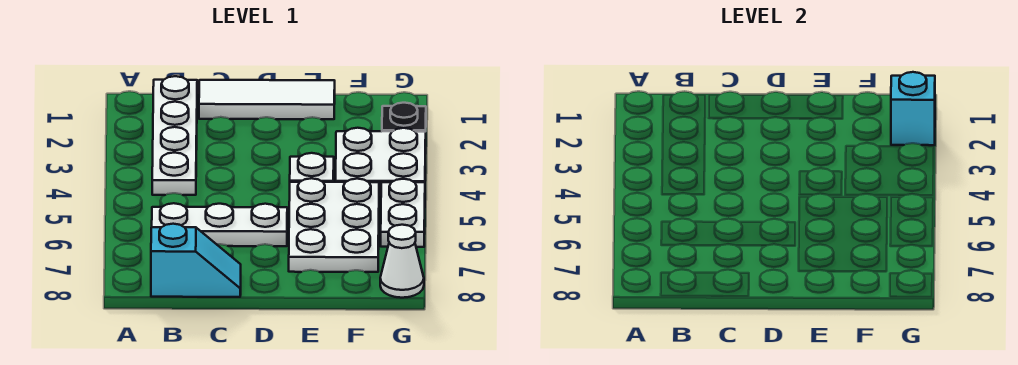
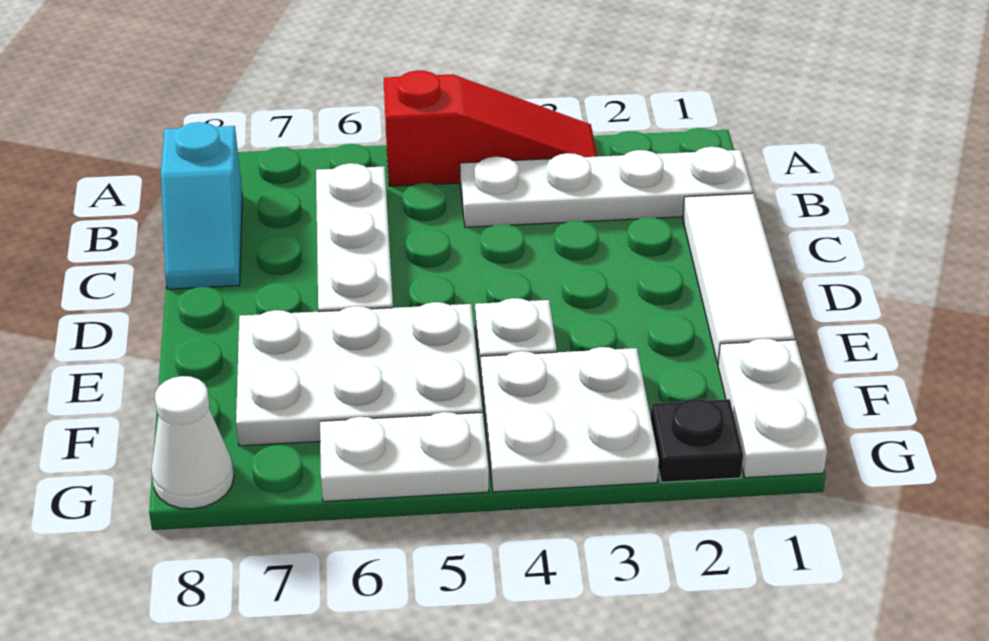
none -> red 1x3 slope [384,71,597,186]
none -> white 1x2 plate [718,339,827,478]
cyan 1x1 brick [891,72,935,145] -> none

